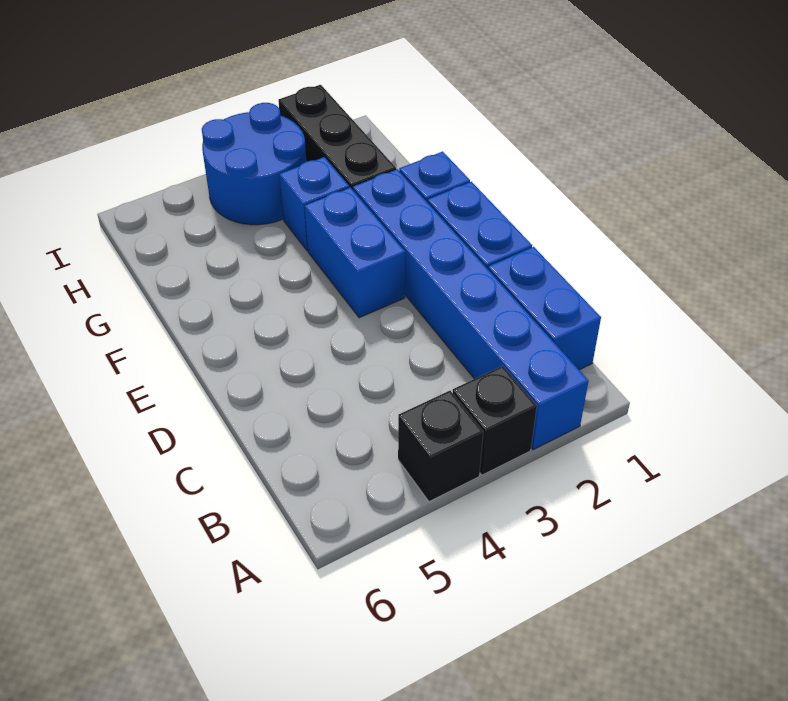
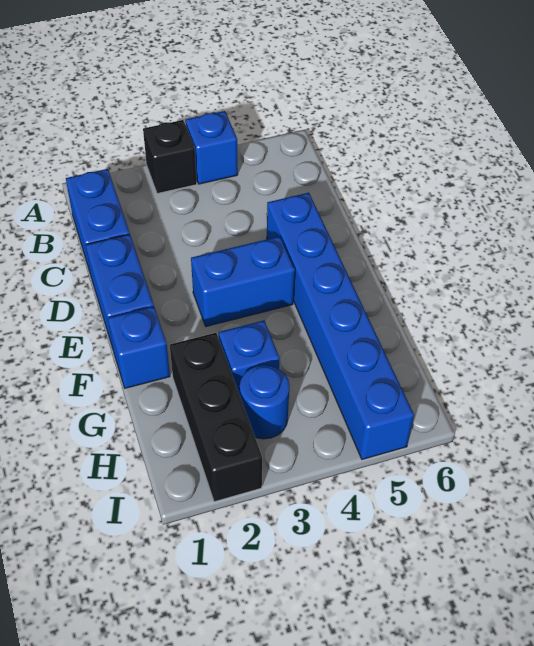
blue 1x6 brick [353,169,589,450] -> blue 1x6 brick moved to [267,193,414,459]
black 1x1 brick [398,391,483,502] -> blue 1x1 brick [185,111,238,184]
blue 1x2 brick [305,187,405,318] -> blue 1x2 brick turned to [191,236,295,326]
blue 2x2 round brick [202,103,306,225] -> blue 1x1 round brick [240,365,290,439]

